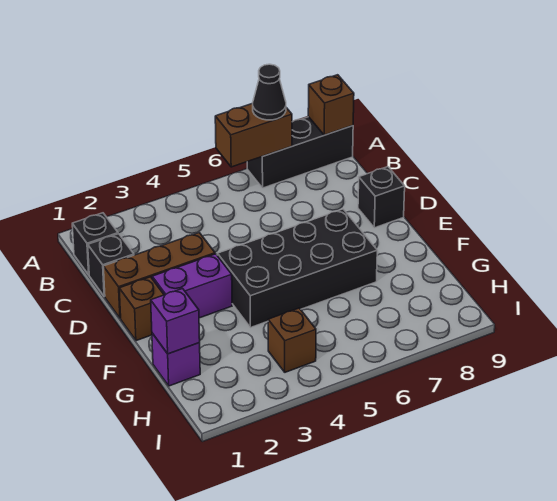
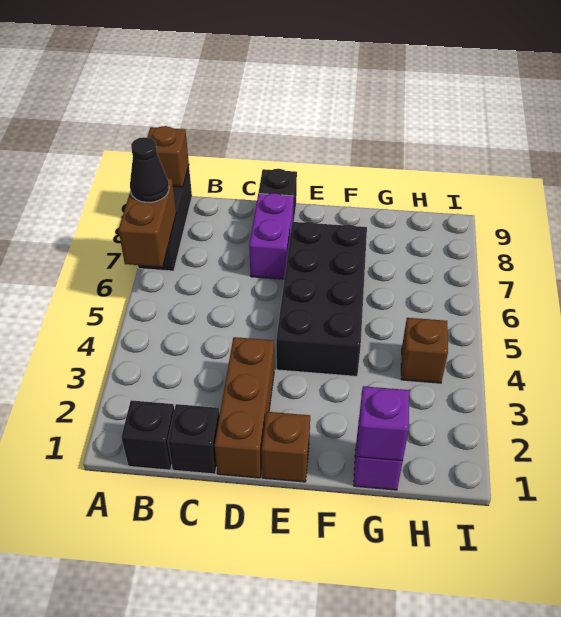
purple 1x2 brick [152,254,232,318] -> purple 1x2 brick moved to [249,193,294,279]

